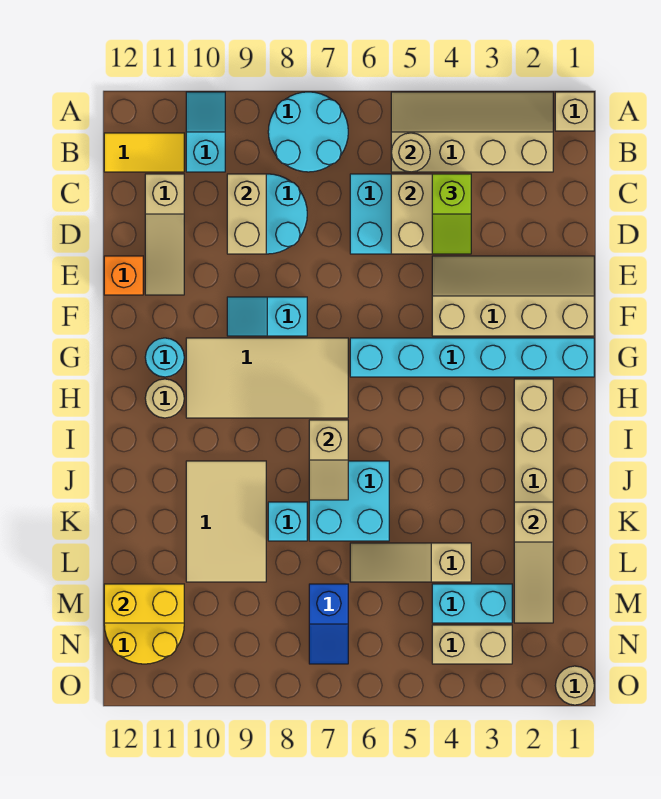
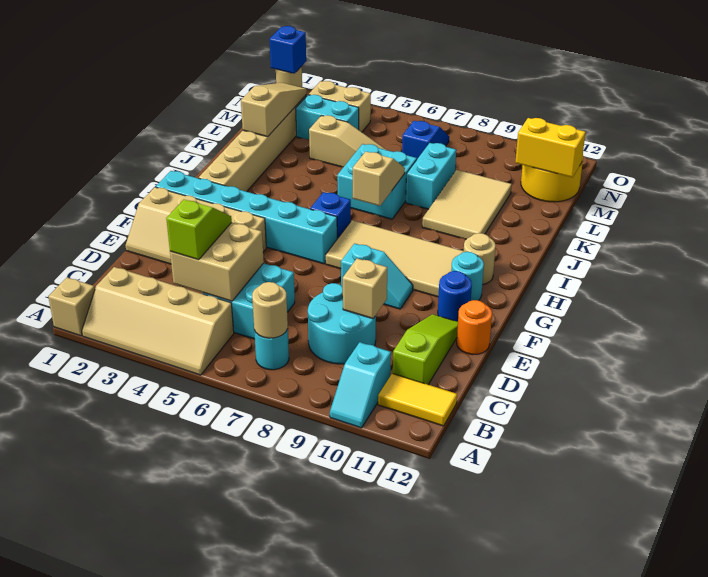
cyan 2x2 round brick [268,92,348,172] -> cyan 1x1 round brick [254,329,289,370]
tan 1x1 round brick [391,133,430,172] -> tan 1x1 round brick moved to [252,282,288,338]
tan 1x2 brick [227,174,266,254] -> tan 1x1 brick [343,258,387,319]
tan 1x3 slope [145,174,184,295] -> lime 1x3 slope [393,314,458,384]
orange 1x1 brick [104,256,143,295] -> orange 1x1 round brick [457,300,492,355]
none -> blue 1x1 round brick [438,271,472,322]
none -> blue 1x1 brick [310,192,351,239]
cyan 1x1 brick [268,502,307,541] -> cyan 1x2 brick [406,143,456,209]
none -> blue 1x1 brick [270,26,306,74]

